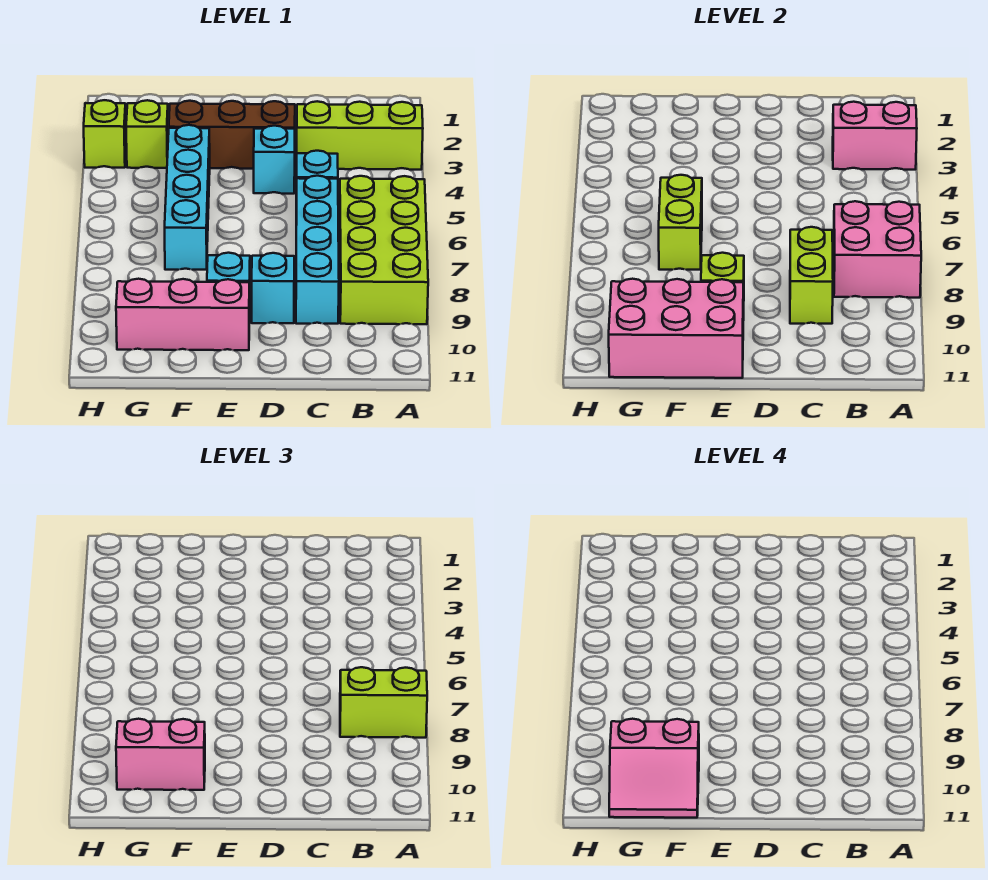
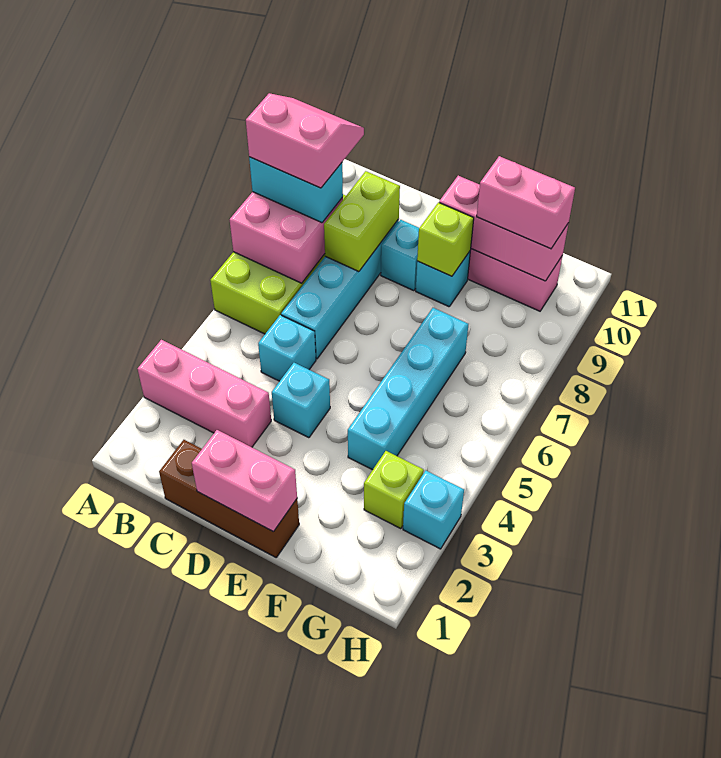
lime 1x3 brick [297,101,423,170] -> pink 1x3 brick [138,340,271,447]
pink 1x2 brick [833,102,917,170] -> pink 1x2 brick moved to [192,430,297,532]
lime 1x2 brick [340,667,427,738] -> cyan 1x2 brick [249,157,343,223]
brown 1x3 brick [169,101,295,169] -> brown 1x3 brick moved to [159,440,299,557]
pink 2x3 brick [609,279,743,378] -> pink 1x3 brick [439,176,569,281]
lime 1x2 brick [659,175,702,270] -> none
pink 2x2 slope [609,719,699,818] -> pink 2x2 slope moved to [246,93,364,188]
lime 1x1 brick [84,100,126,168] -> cyan 1x1 brick [403,471,464,549]

